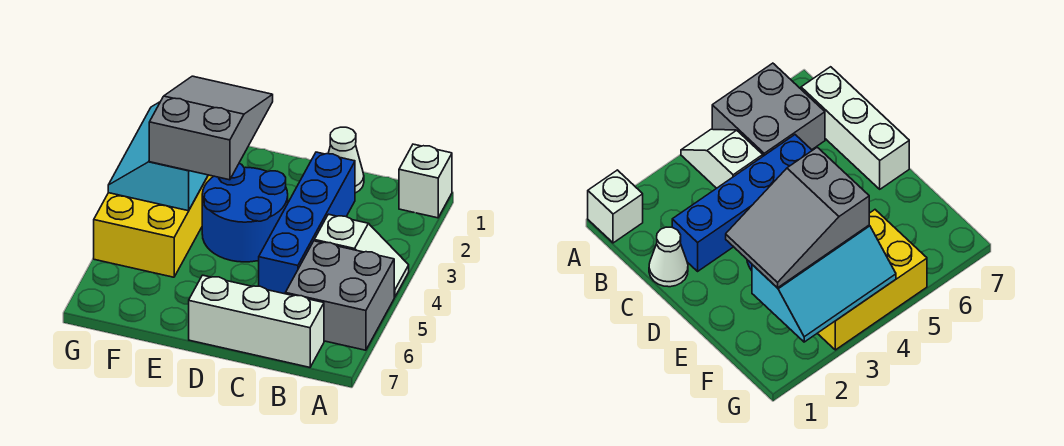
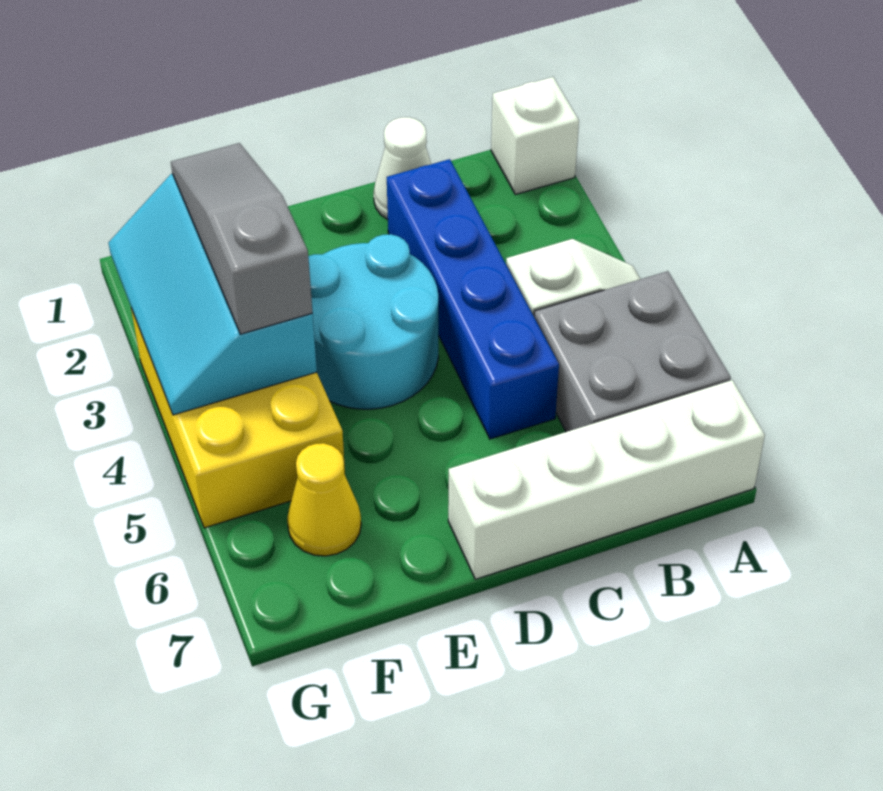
white 1x3 brick [189,275,324,367] -> white 1x4 brick [448,380,765,579]
blue 2x2 round brick [202,163,288,262] -> cyan 2x2 round brick [308,234,438,409]
grey 2x3 slope [149,76,273,180] -> grey 1x3 slope [171,143,312,334]
none -> yellow 1x1 cone [287,443,361,556]

